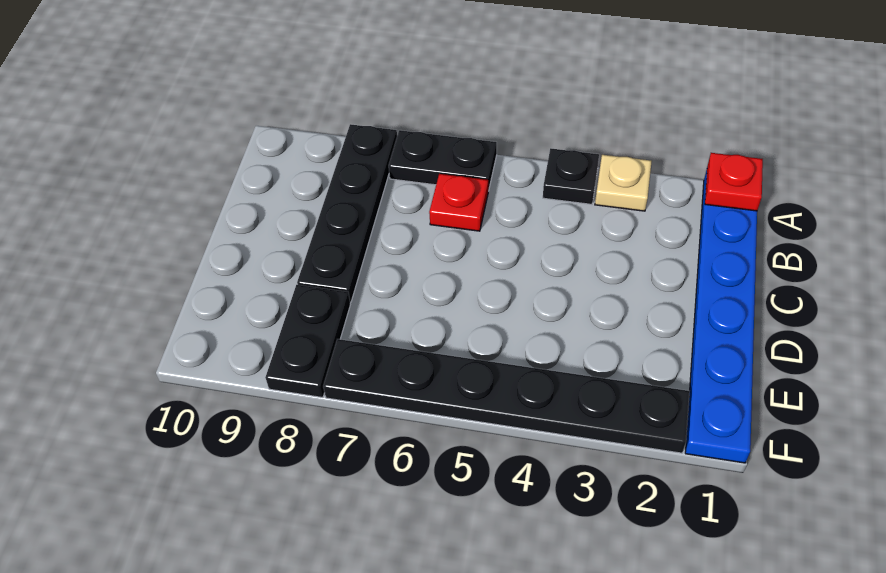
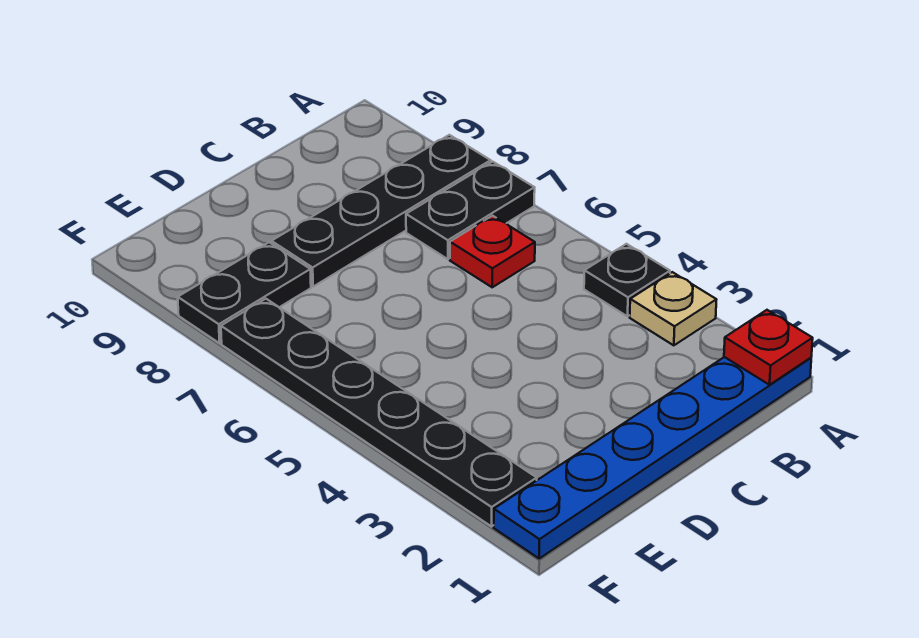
black 1x2 plate [389,130,497,191] -> black 1x2 plate turned to [406,162,535,259]

